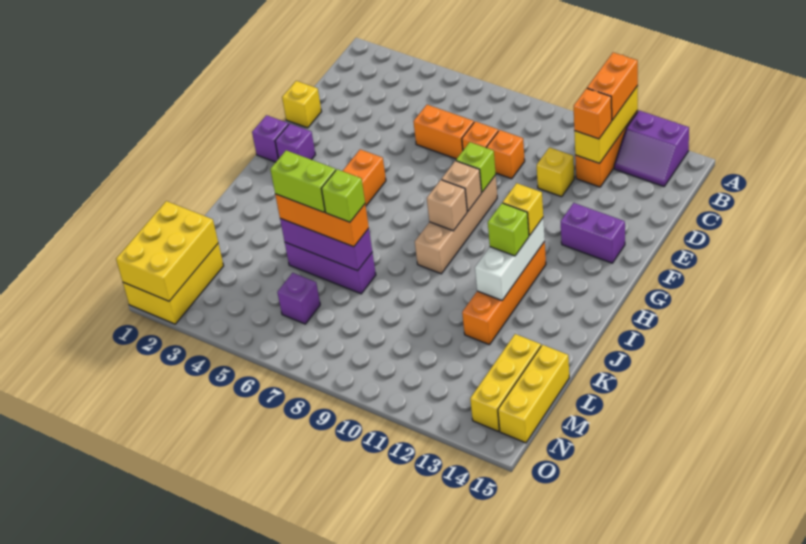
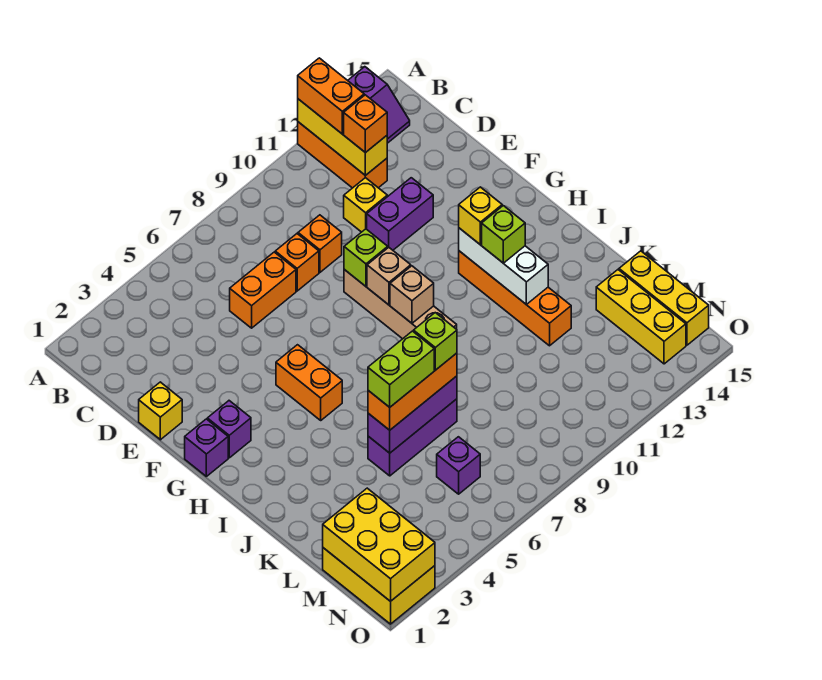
purple 1x2 brick [561,203,625,263] -> purple 1x2 brick moved to [367,178,433,250]

